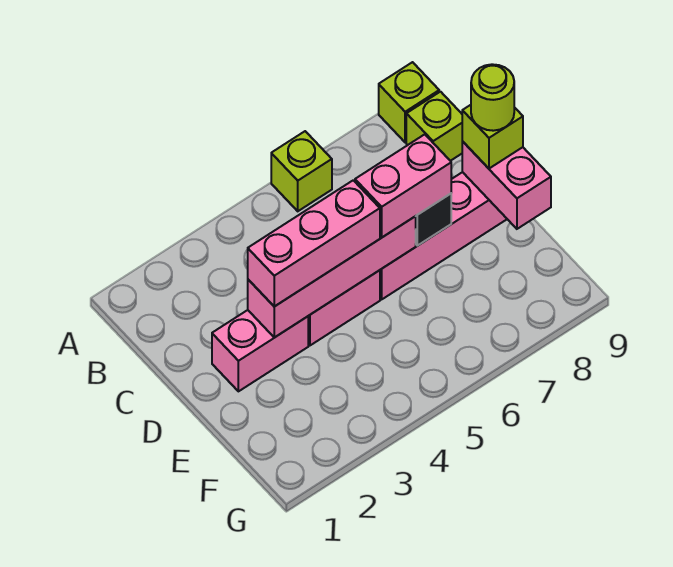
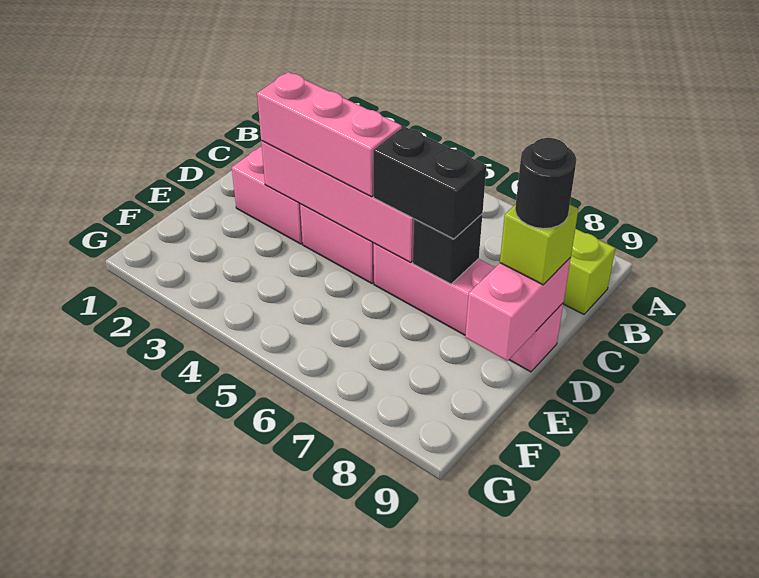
lime 1x1 brick [271,131,332,211] -> none
lime 1x1 brick [379,62,439,142] -> none
pink 1x2 brick [355,134,451,237] -> black 1x2 brick [373,126,486,239]
lime 1x1 round brick [471,64,514,131] -> black 1x1 round brick [515,138,577,229]

